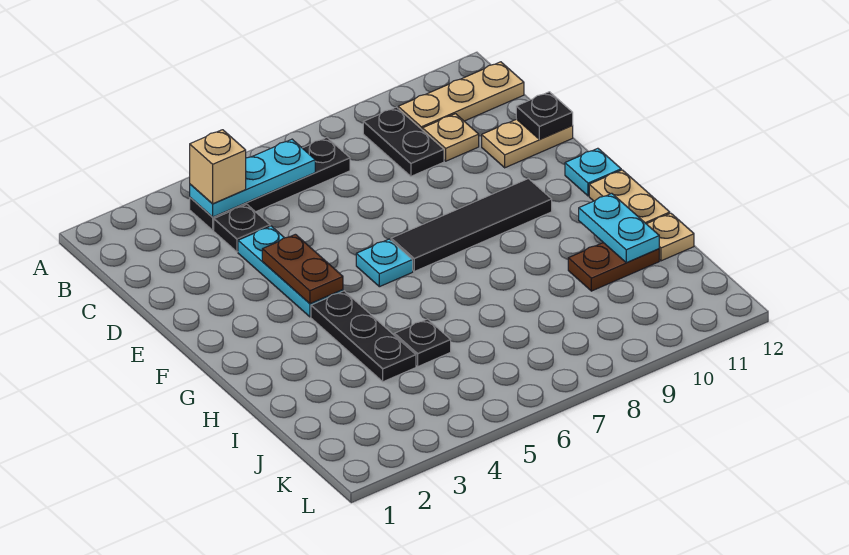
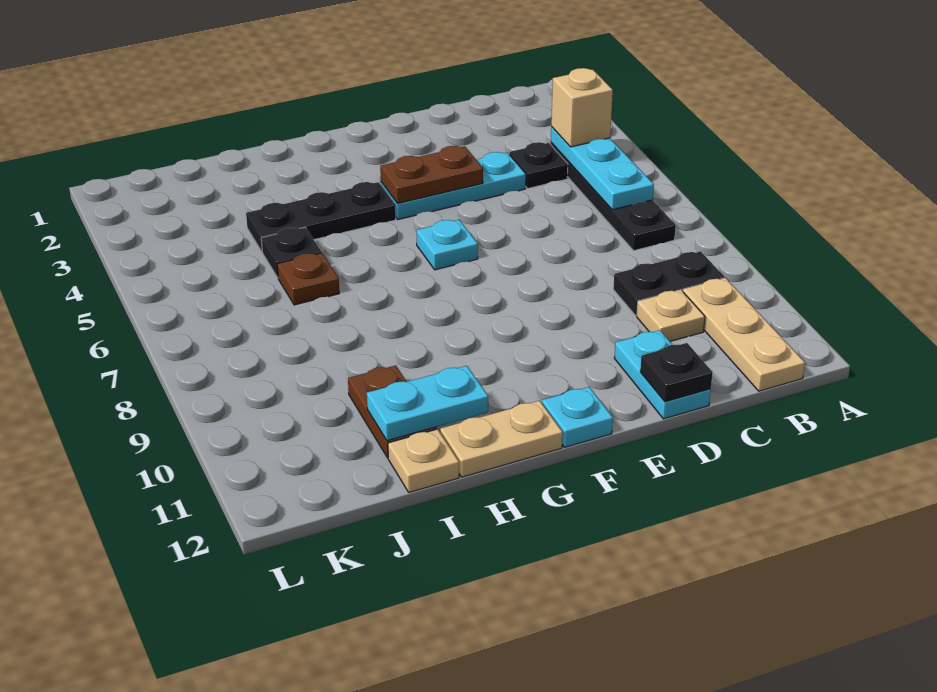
tan 1x2 plate [482,119,573,168] -> cyan 1x2 plate [614,330,711,419]
black 1x4 tile [391,179,552,271] -> none
none -> brown 1x1 plate [277,253,339,305]

